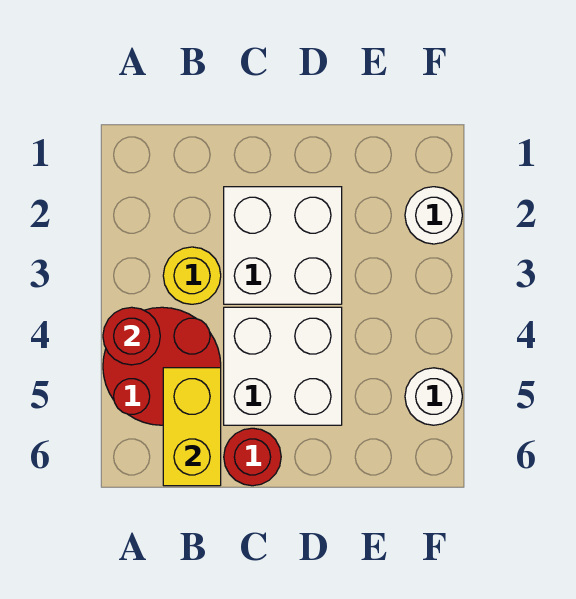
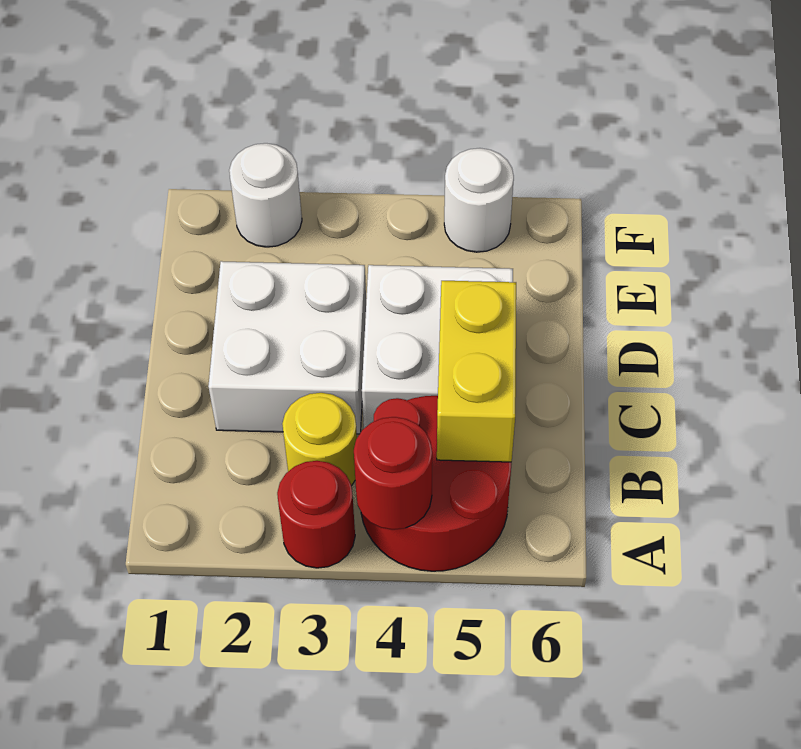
yellow 1x2 brick [163,368,221,486] -> yellow 1x2 brick turned to [437,281,516,462]
red 1x1 round brick [224,428,281,486] -> red 1x1 round brick moved to [277,461,355,568]

